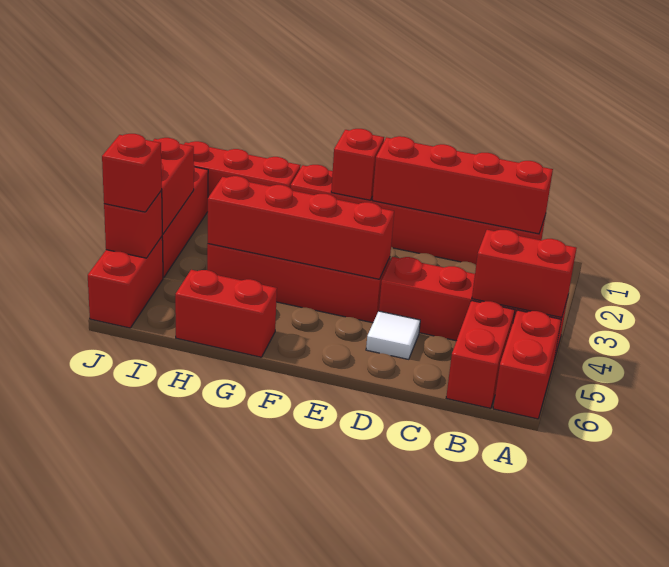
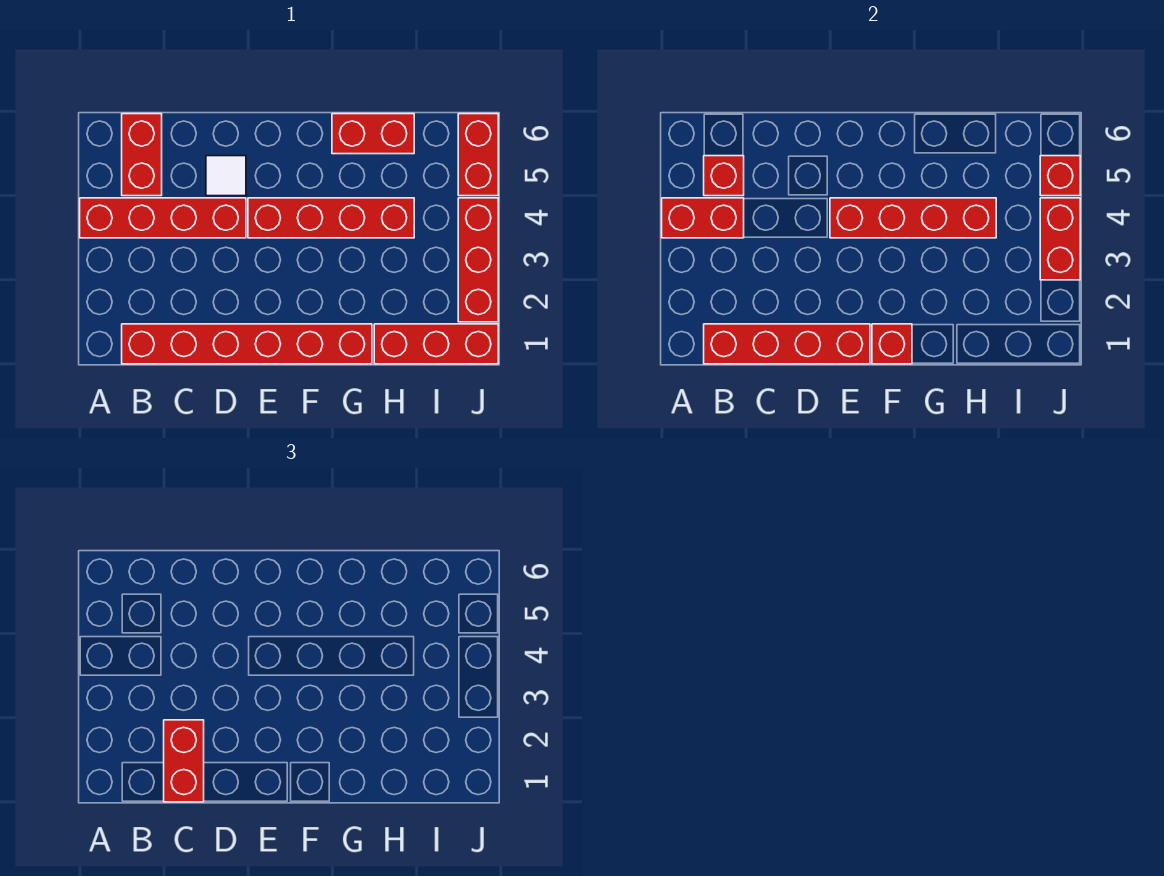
red 1x2 brick [493,310,561,419] -> red 1x2 brick moved to [164,720,204,802]
red 1x1 brick [102,134,162,212] -> red 1x1 brick moved to [704,156,744,196]

